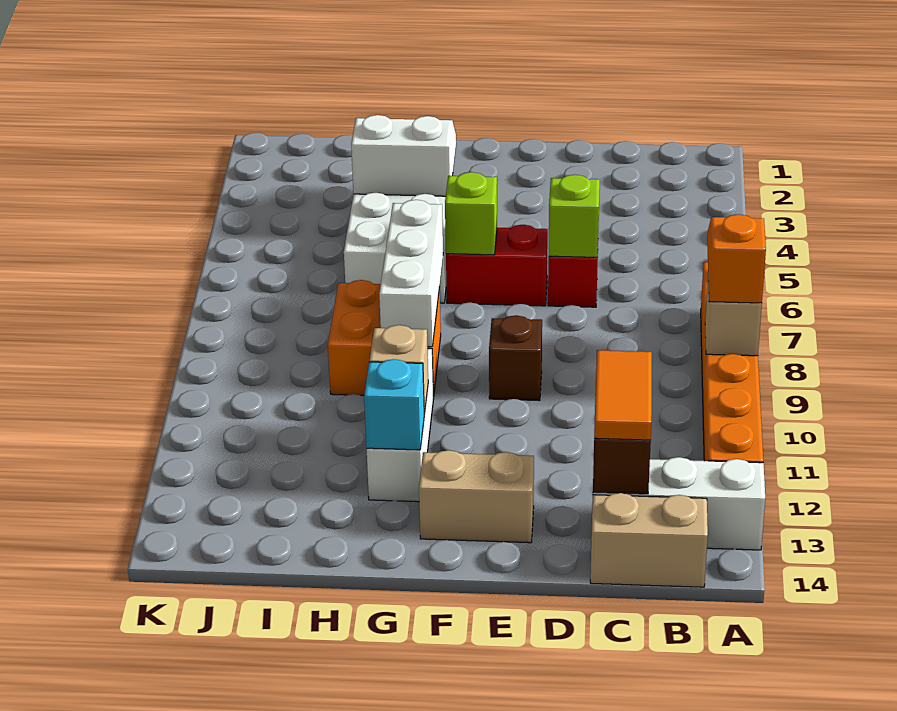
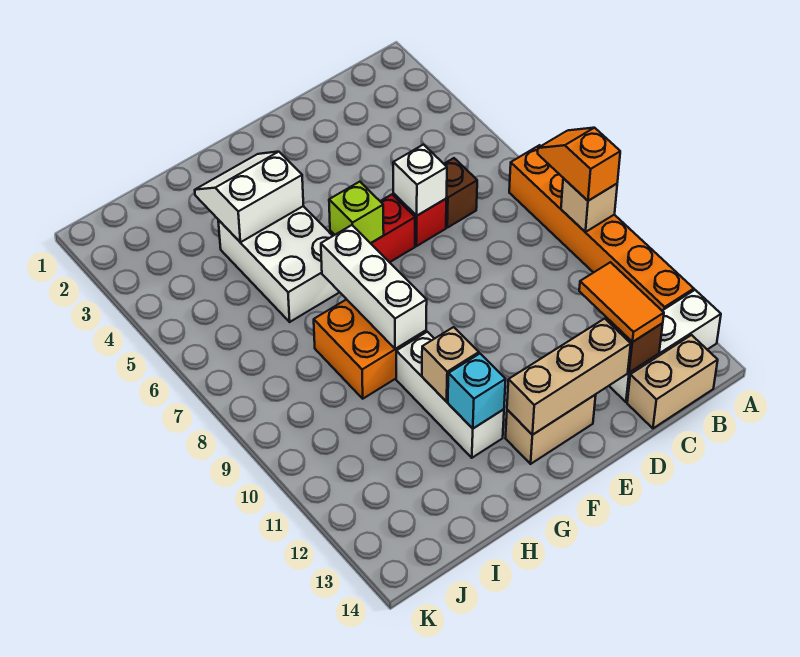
lime 1x1 brick [549,175,600,257] -> white 1x1 brick [393,145,447,216]
none -> tan 1x3 brick [507,319,631,435]
brown 1x1 brick [489,315,542,401] -> brown 1x1 brick moved to [444,158,477,228]

